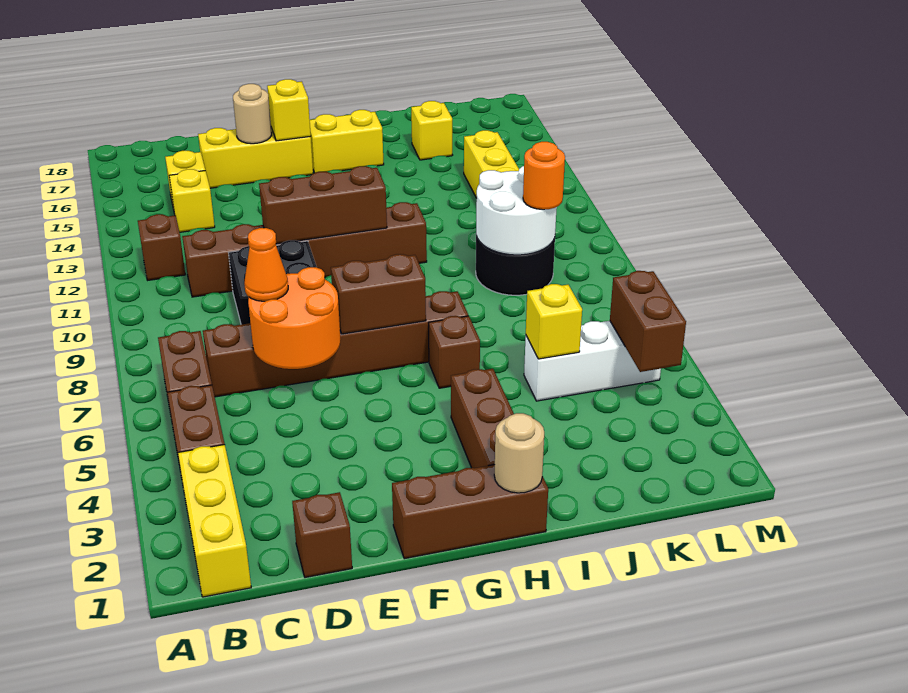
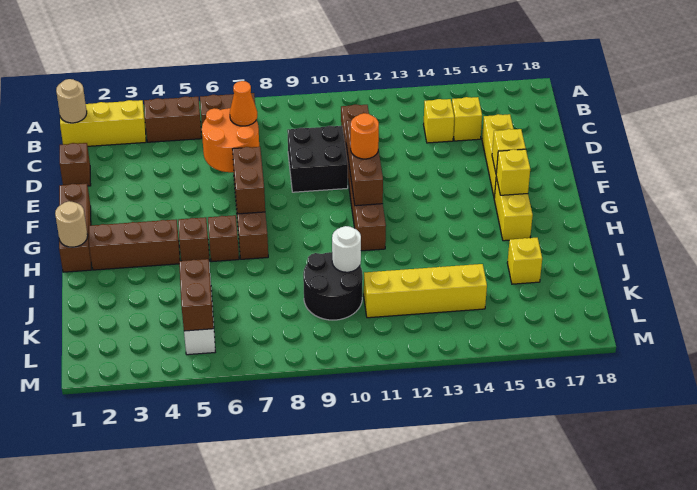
brown 1x1 brick [138,214,185,280] -> brown 1x1 brick moved to [178,217,210,261]
tan 1x1 round brick [233,84,272,144] -> tan 1x1 round brick moved to [56,79,87,123]
yellow 1x1 brick [526,284,582,359] -> yellow 1x1 brick moved to [496,149,530,195]
white 2x2 round brick [476,166,557,255] -> white 1x1 round brick [332,226,361,272]
orange 1x1 round brick [523,142,565,210] -> orange 1x1 round brick moved to [351,113,379,159]
brown 1x2 brick [610,271,686,372] -> brown 1x2 brick turned to [179,259,214,331]

